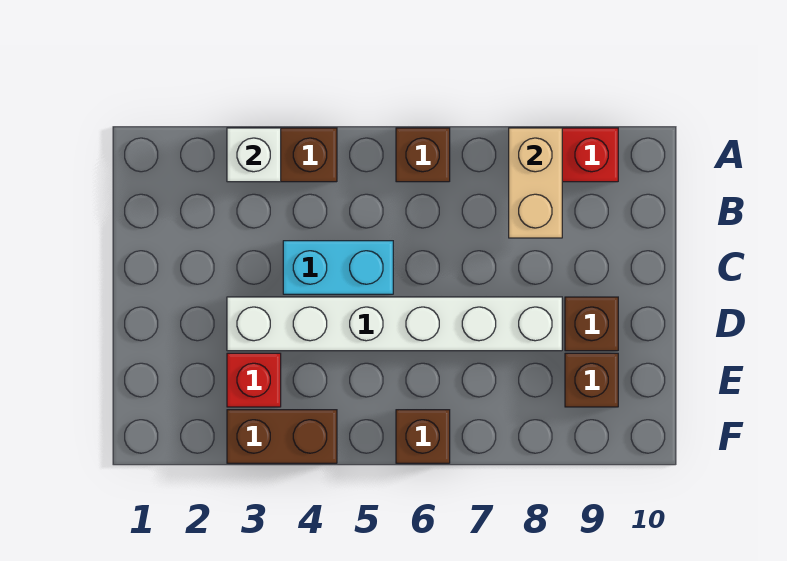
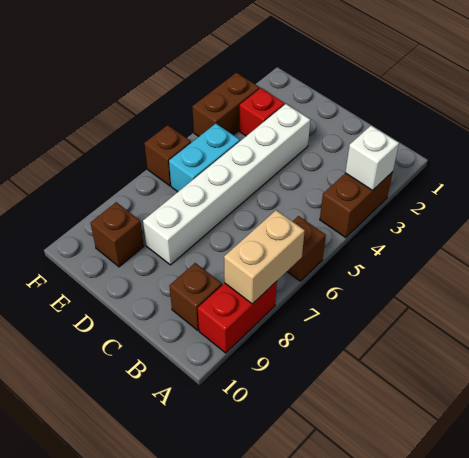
tan 1x2 brick [509,128,562,238] -> tan 1x2 brick turned to [224,210,305,304]
cyan 1x2 brick [283,241,393,294] -> cyan 1x2 brick moved to [169,124,240,192]
brown 1x1 brick [565,297,618,351] -> brown 1x1 brick moved to [170,263,222,330]

